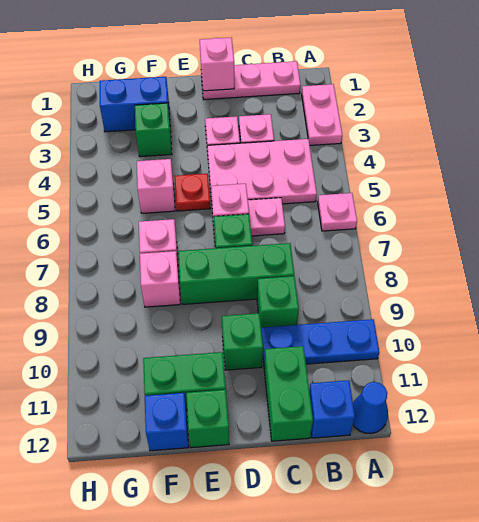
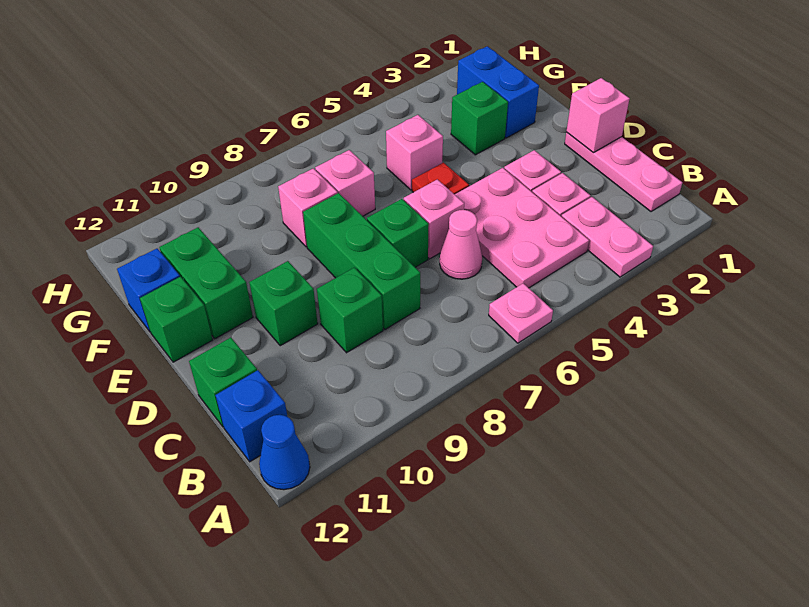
pink 1x2 plate [302,84,342,145] -> pink 1x2 plate turned to [561,197,653,277]
blue 1x3 plate [261,319,379,364] -> none
pink 1x1 plate [248,198,285,236] -> pink 1x1 cone [440,210,482,279]
green 1x2 brick [264,346,313,441] -> green 1x1 brick [189,338,257,427]

